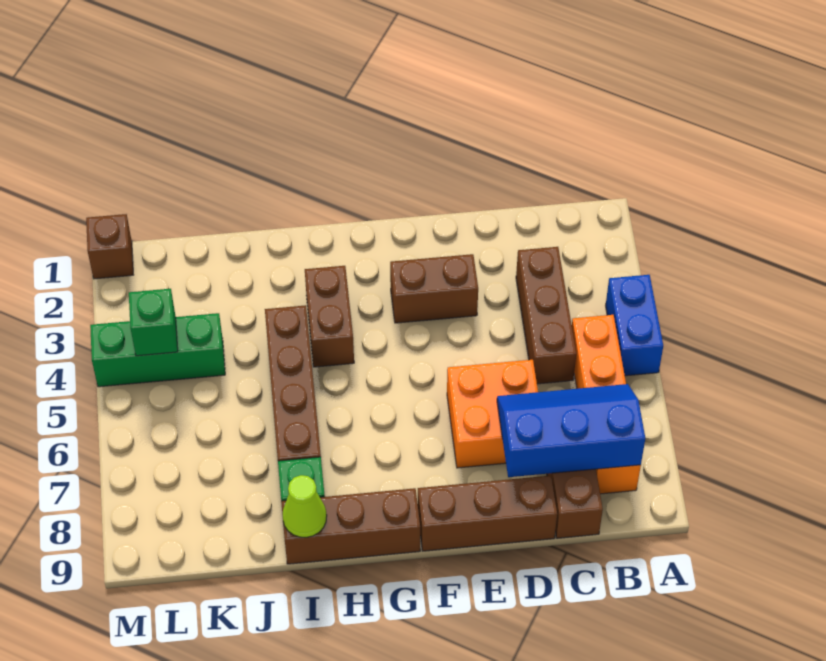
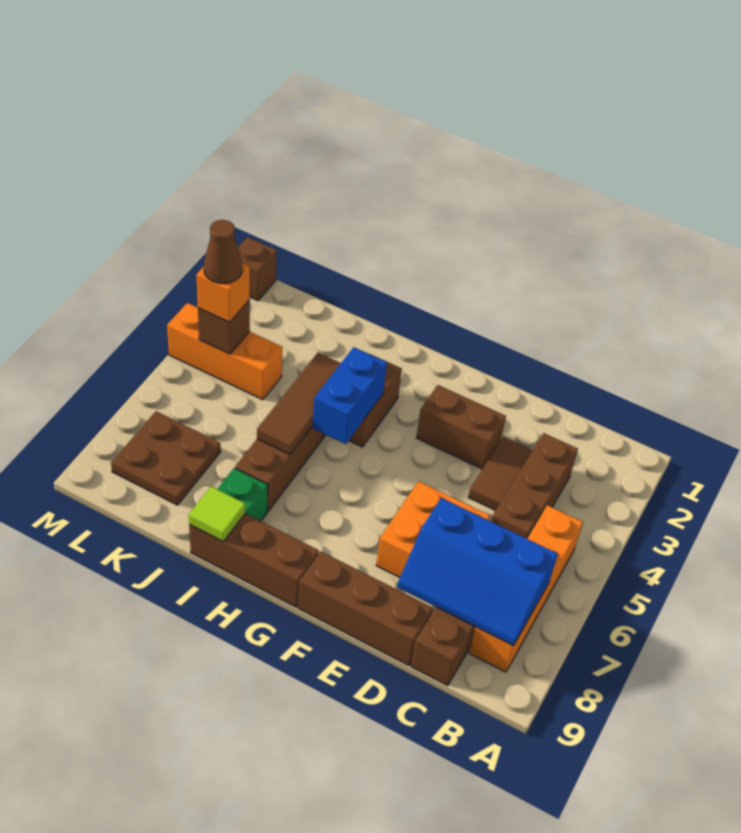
blue 1x2 brick [606,275,663,376] -> blue 1x2 brick moved to [313,347,387,444]
blue 2x3 slope [497,384,645,477] -> blue 2x3 slope turned to [397,498,558,646]
none -> brown 1x2 tile [468,437,533,511]
none -> brown 1x3 tile [257,353,341,454]
lime 1x1 cone [283,475,327,537] -> lime 1x1 tile [189,487,245,541]
green 1x3 brick [90,313,225,387] -> orange 1x3 brick [167,303,282,400]
none -> brown 2x2 plate [111,411,221,505]
green 1x1 brick [129,289,178,356] -> brown 1x1 brick [198,300,250,354]
none -> orange 1x1 brick [197,263,250,322]
none -> brown 1x1 cone [204,220,242,284]

